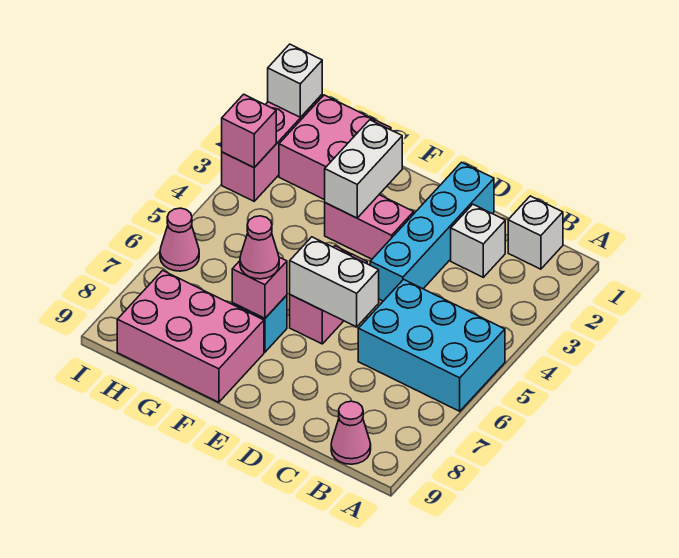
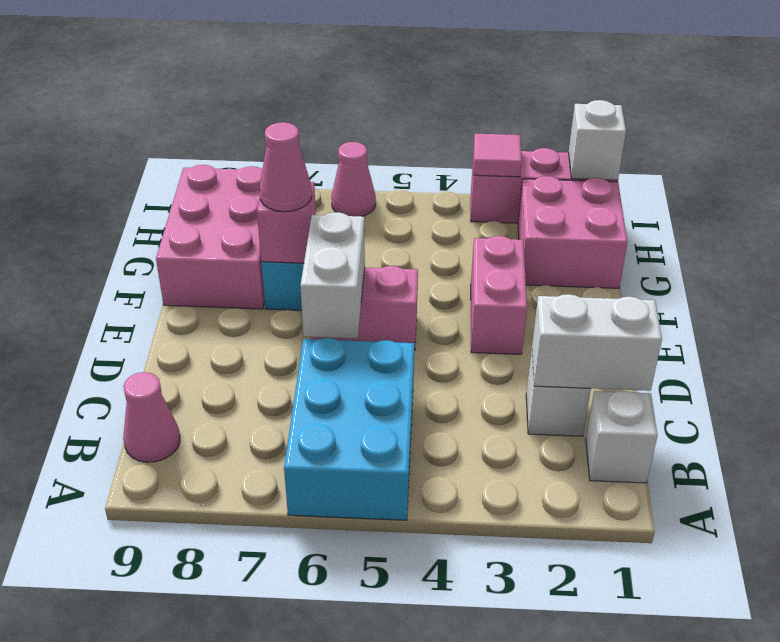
cyan 1x4 brick [370,162,494,301] -> none
white 1x2 brick [325,120,402,218] -> white 1x2 brick moved to [532,294,662,391]
pink 1x1 brick [222,94,276,167] -> pink 1x1 tile [474,134,522,177]

